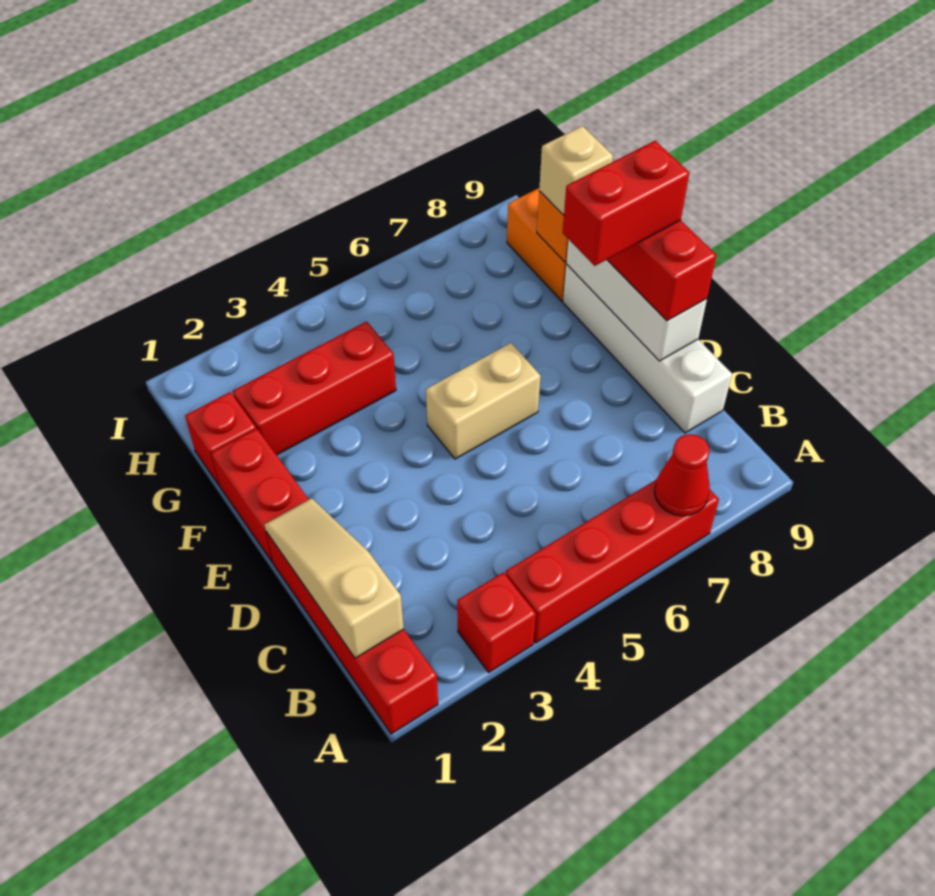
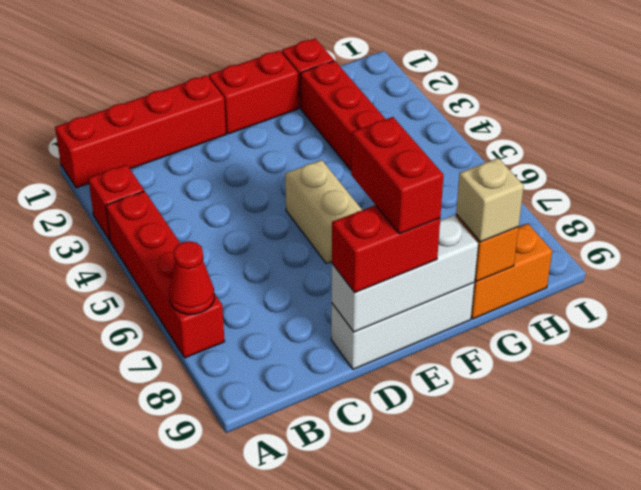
tan 1x3 slope [264,498,404,658] -> none
white 1x4 brick [563,264,732,433] -> white 1x3 brick [331,283,474,369]

